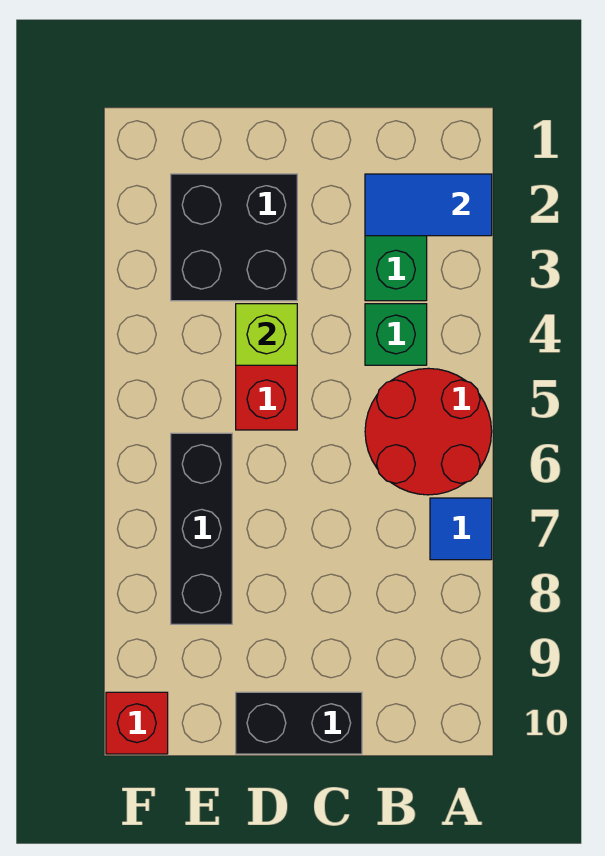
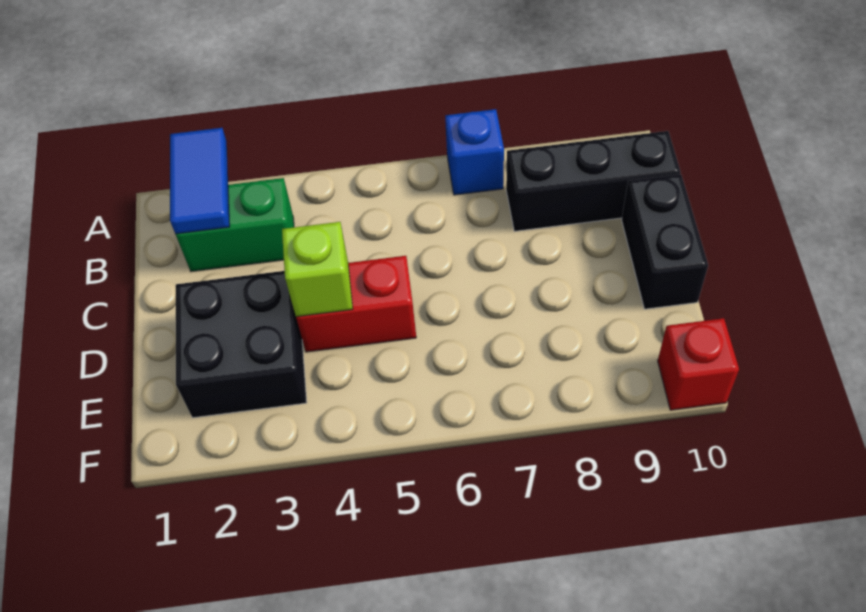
red 2x2 round brick [365,368,492,495] -> none
blue 1x1 tile [430,498,492,560] -> blue 1x1 brick [445,109,504,195]
green 1x1 brick [365,304,427,365] -> none
black 1x3 brick [171,433,232,624] -> black 1x3 brick moved to [506,131,681,231]

